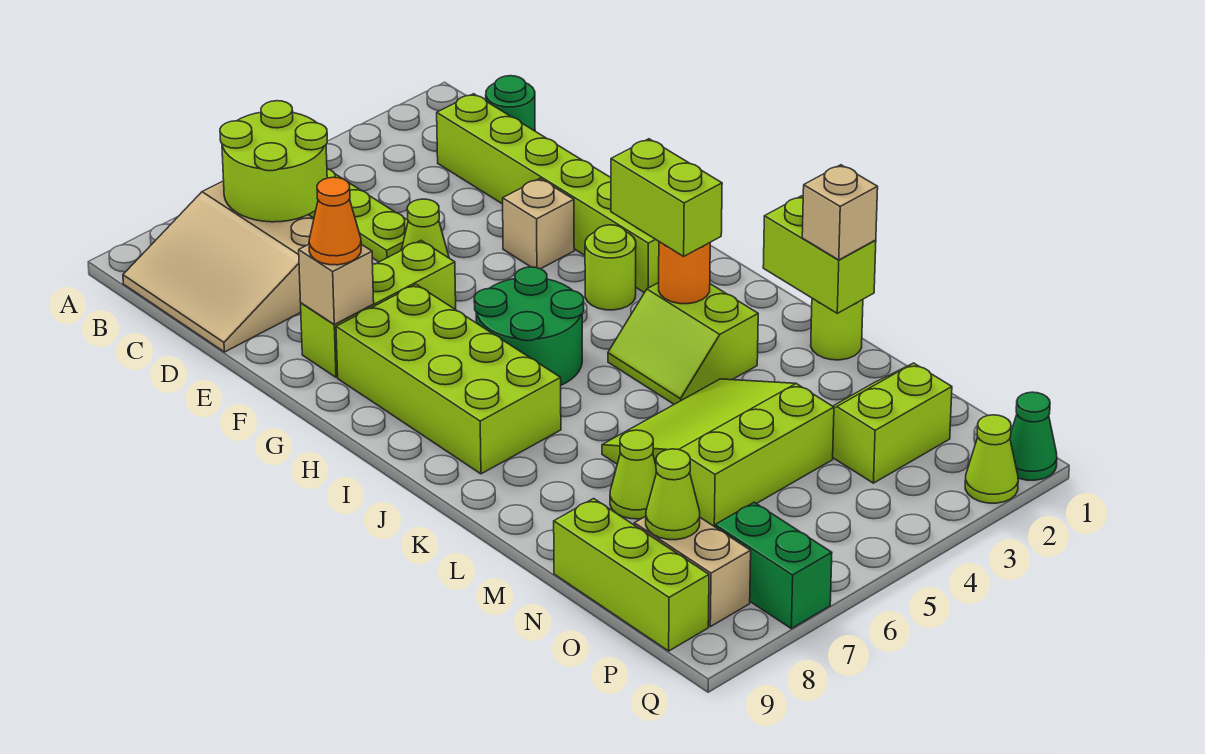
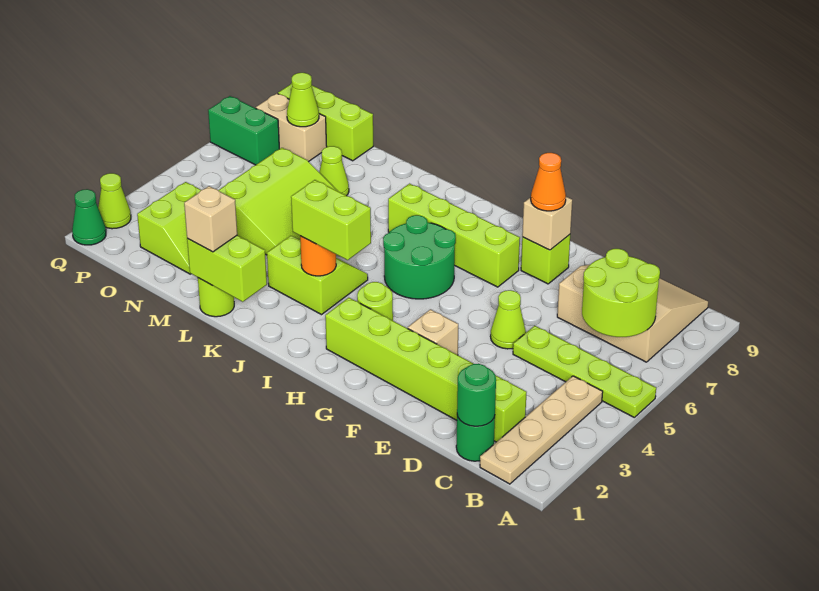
none -> tan 1x4 plate [480,376,603,484]
none -> green 1x1 round brick [457,364,496,426]
lime 1x3 brick [301,241,456,377] -> lime 1x1 brick [521,235,570,284]
lime 2x4 brick [336,285,561,474] -> lime 1x4 brick [388,184,520,287]

